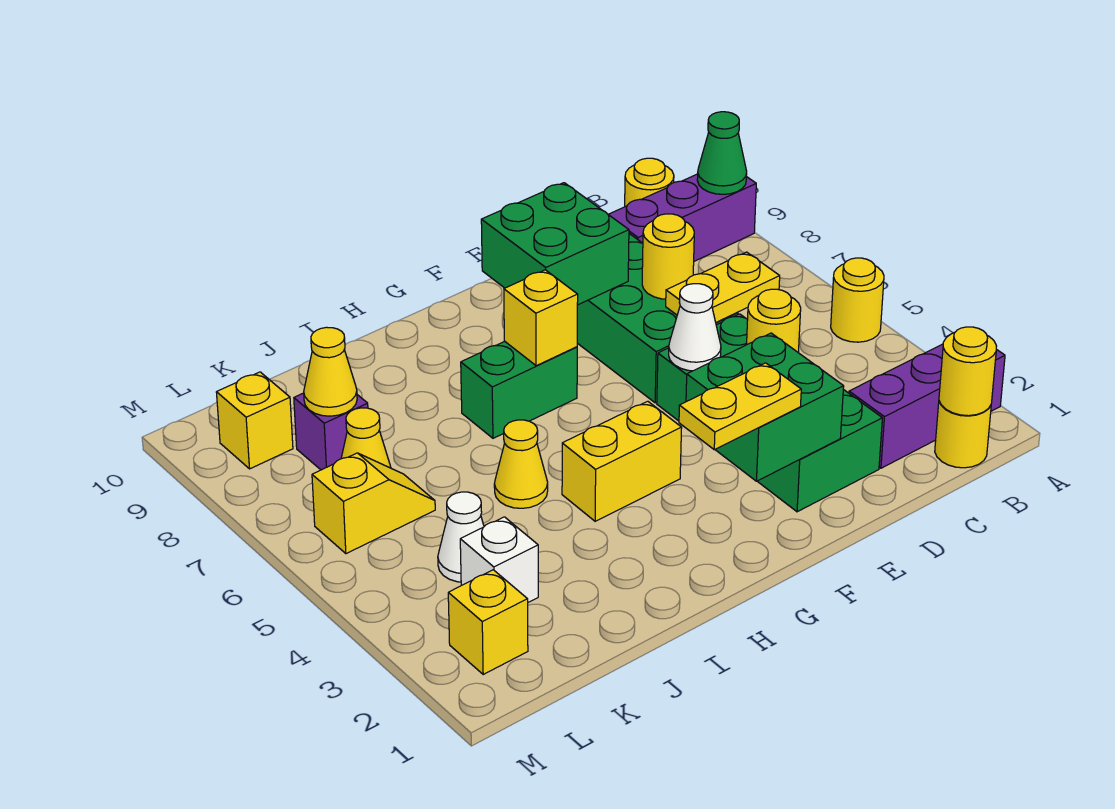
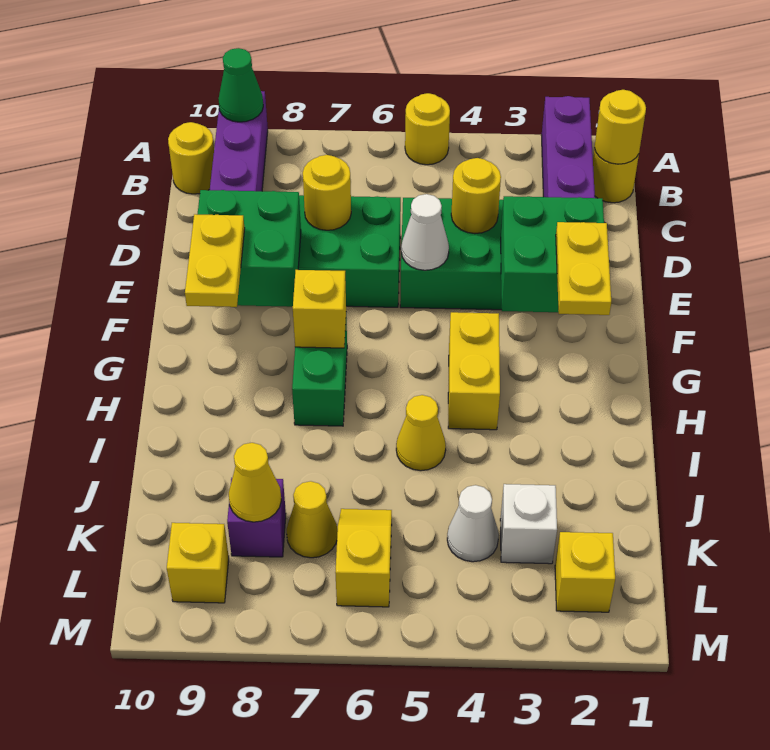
yellow 1x2 plate [666,252,780,322] -> yellow 1x2 plate moved to [185,214,245,307]

